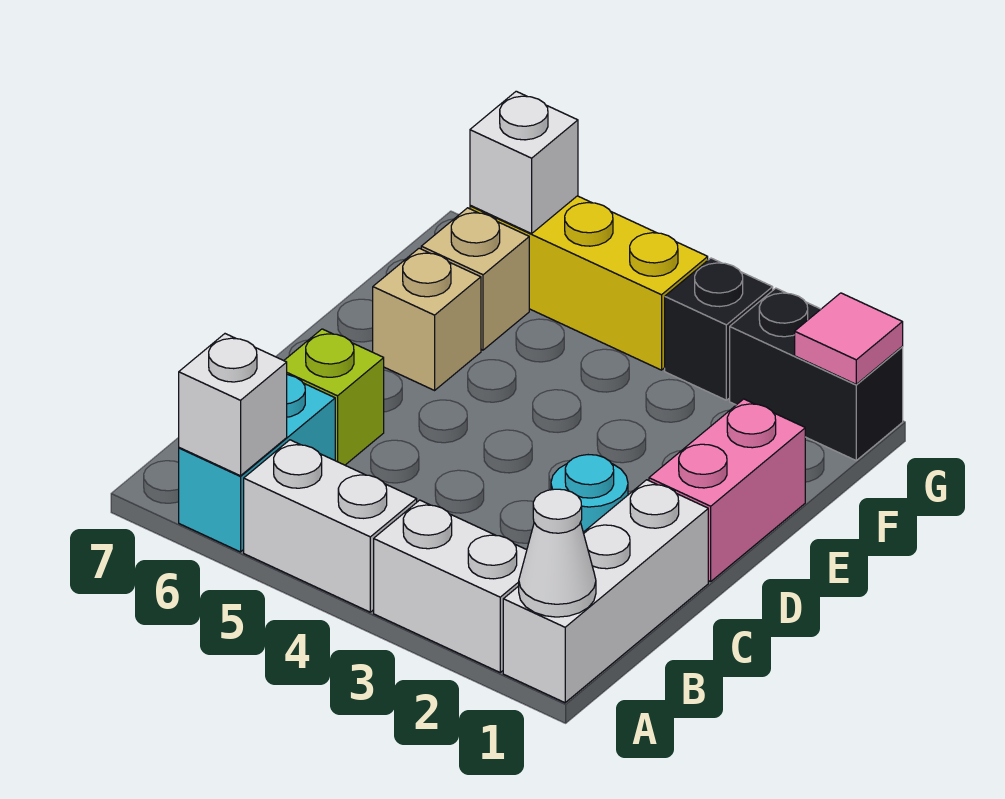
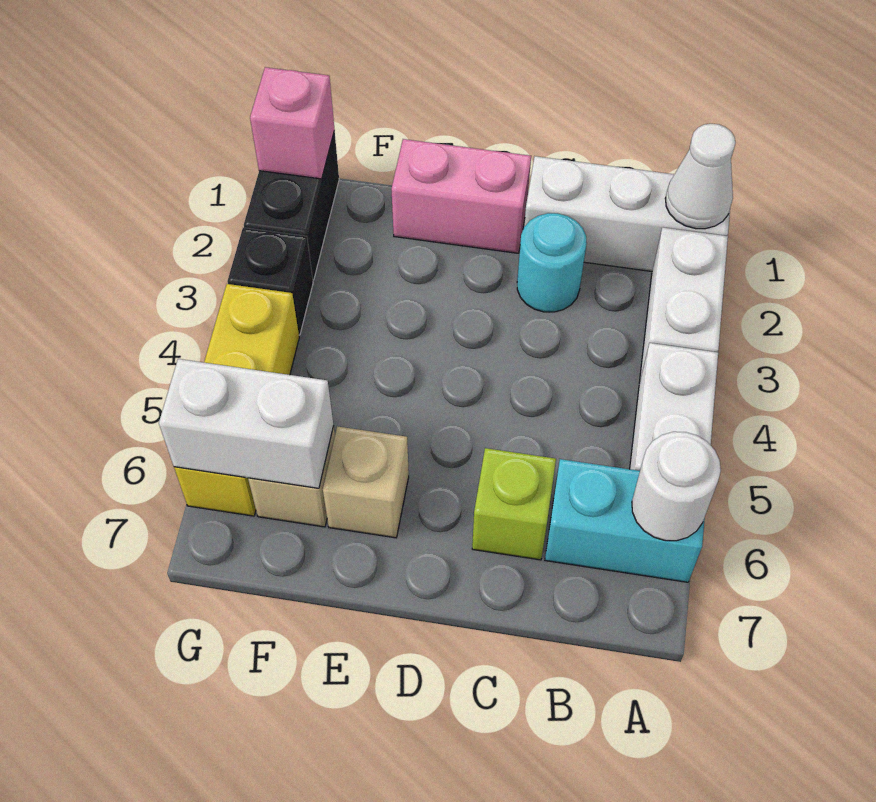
white 1x1 brick [179,334,287,476] -> white 1x1 round brick [632,432,721,541]
pink 1x1 tile [795,293,903,384] -> pink 1x1 brick [250,67,335,179]
white 1x1 brick [470,91,578,234] -> white 1x2 brick [159,359,334,488]

